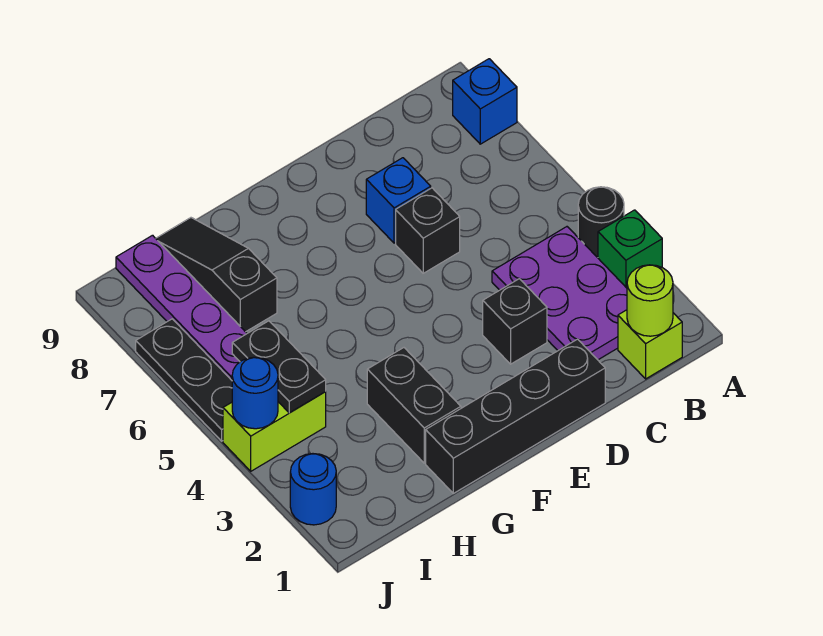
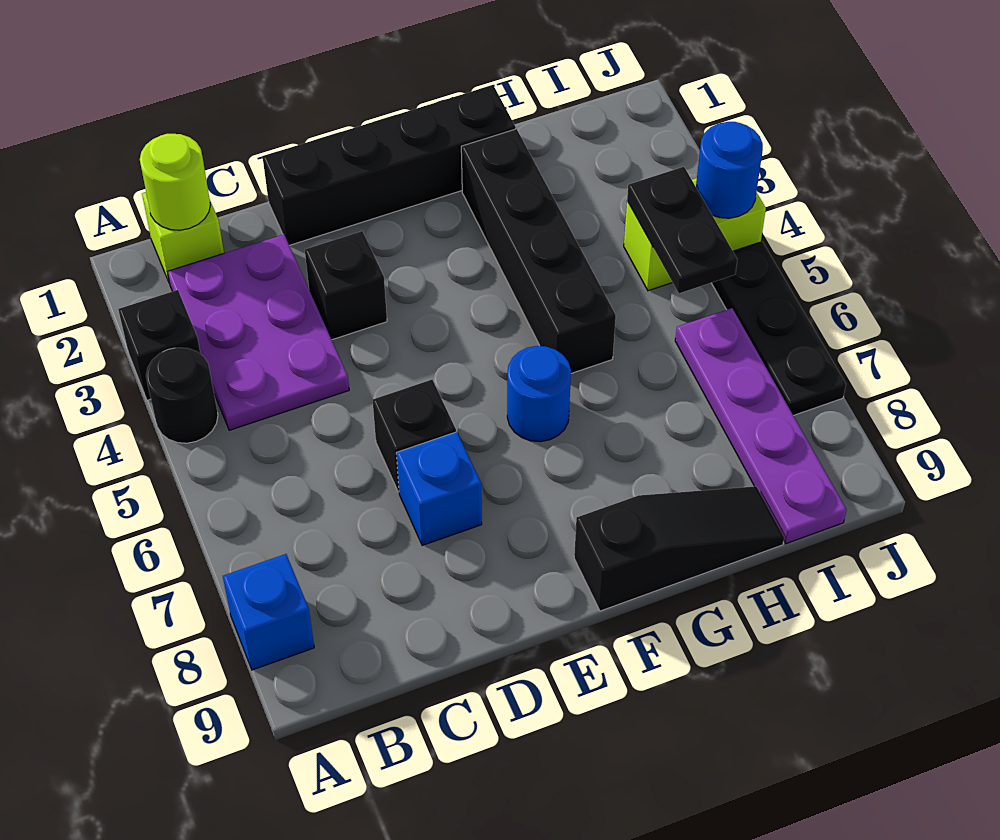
green 1x1 brick [598,210,662,288] -> black 1x1 brick [118,290,201,400]
black 1x2 brick [367,348,461,463] -> black 1x4 brick [461,129,616,373]
black 1x3 slope [156,218,277,332] -> black 1x3 slope turned to [574,486,784,611]
blue 1x1 round brick [290,454,336,525] -> blue 1x1 round brick moved to [507,346,571,442]

